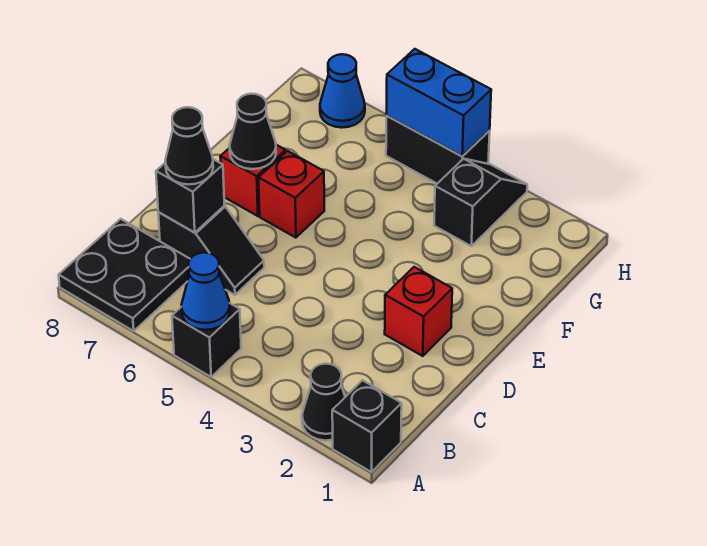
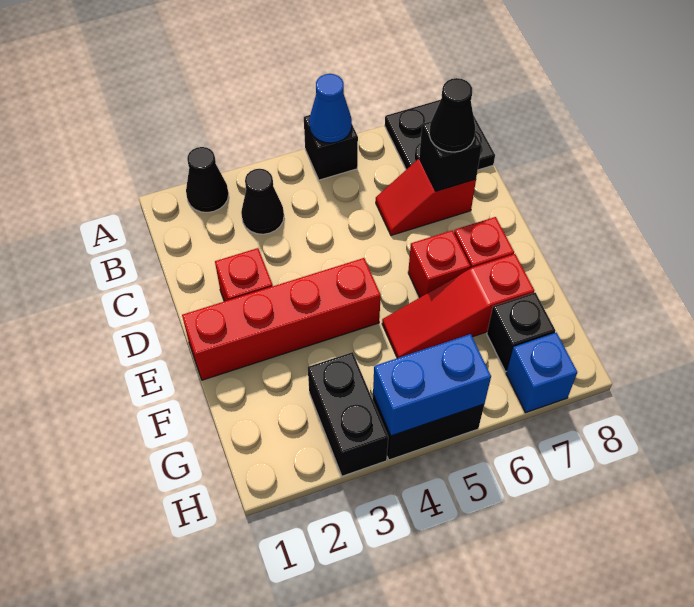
black 1x1 brick [332,380,402,472] -> black 1x1 brick moved to [487,293,555,372]
black 1x2 slope [158,206,264,295] -> red 1x2 slope [376,159,476,235]
none -> red 1x4 brick [182,258,381,380]
black 1x1 cone [230,94,276,169] -> black 1x1 cone moved to [241,169,284,234]
none -> red 1x3 slope [382,254,534,358]
black 1x2 slope [434,159,527,246] -> black 1x2 brick [308,352,388,476]
blue 1x1 cone [320,54,365,128] -> blue 1x1 brick [506,333,577,412]

